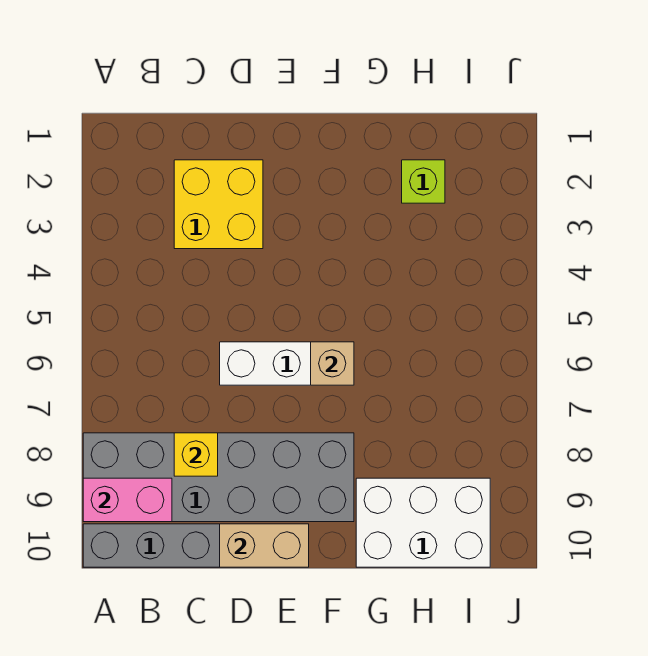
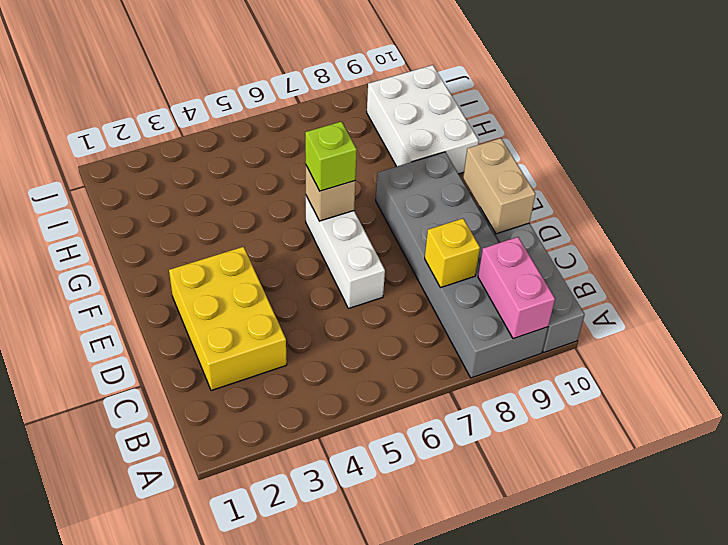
yellow 2x2 brick [174,160,263,249] -> yellow 2x3 brick [169,247,287,391]
lime 1x1 brick [402,160,445,203] -> lime 1x1 brick moved to [305,122,357,191]

